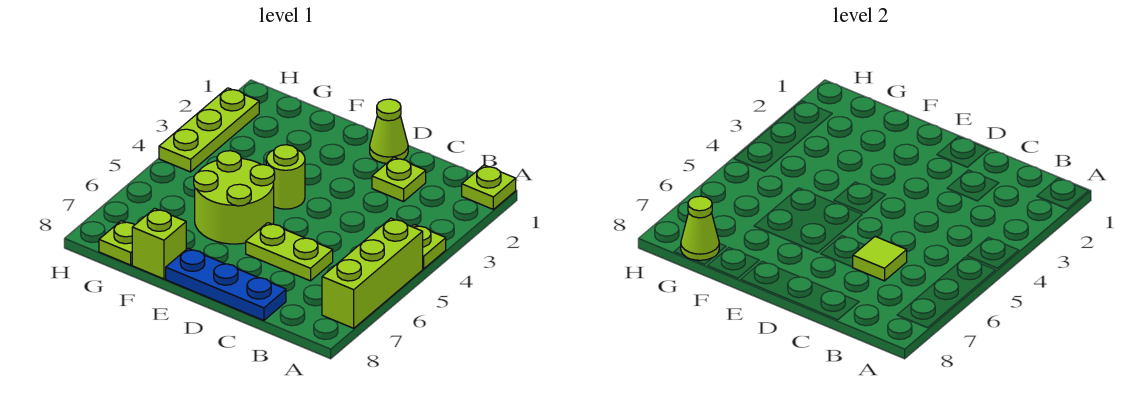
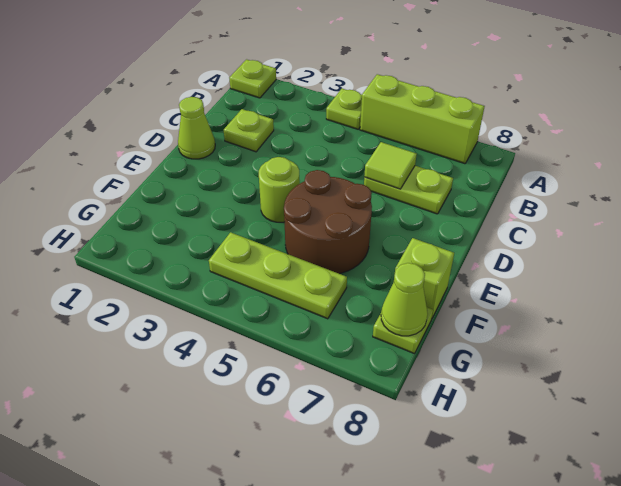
lime 1x2 plate [246,223,333,281] -> lime 1x2 plate turned to [364,166,453,214]
blue 1x3 plate [166,248,286,320] -> none
lime 2x2 round brick [194,151,275,244] -> brown 2x2 round brick [284,170,372,274]
lime 1x3 plate [159,88,259,172] -> lime 1x3 plate moved to [209,232,347,319]

